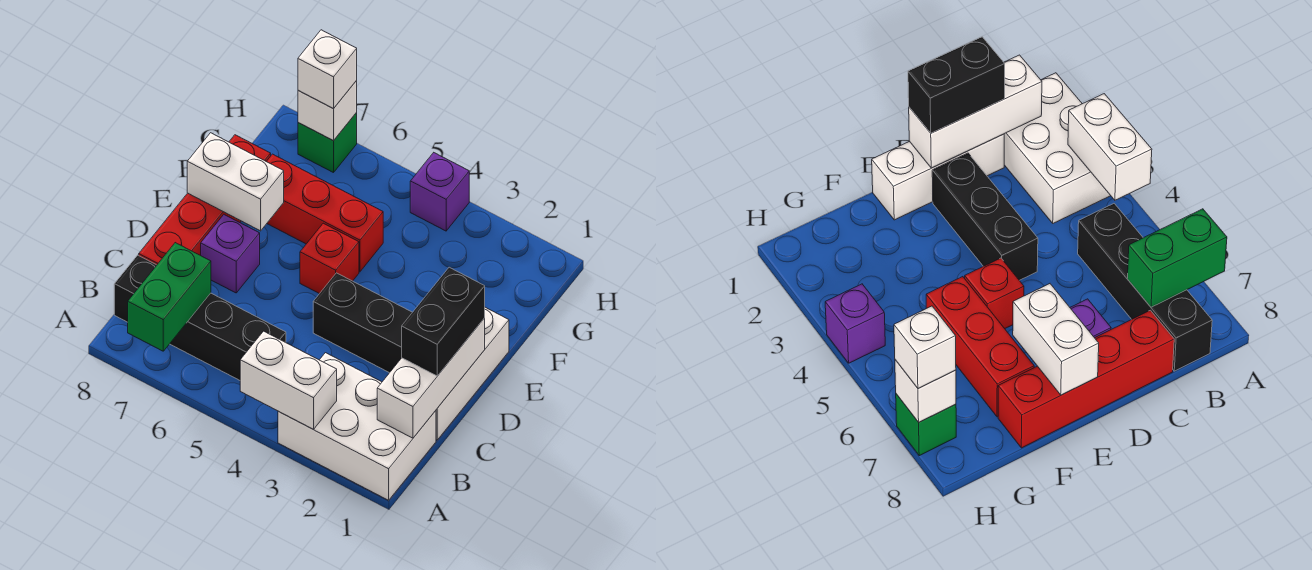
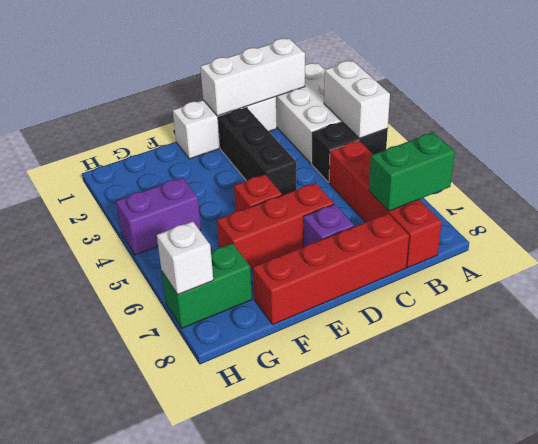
black 1x4 brick [114,255,286,380] -> red 1x4 brick [329,140,442,268]
black 1x2 brick [402,267,485,376] -> black 1x2 brick moved to [312,122,388,182]
white 1x2 brick [187,133,284,231] -> none
red 1x3 brick [266,154,383,272] -> red 1x3 brick turned to [217,183,334,269]
purple 1x1 brick [410,153,469,231] -> purple 1x2 brick [116,178,201,255]
green 1x1 brick [298,113,357,173] -> green 1x2 brick [162,243,252,328]
white 1x1 brick [298,30,357,109] -> none

